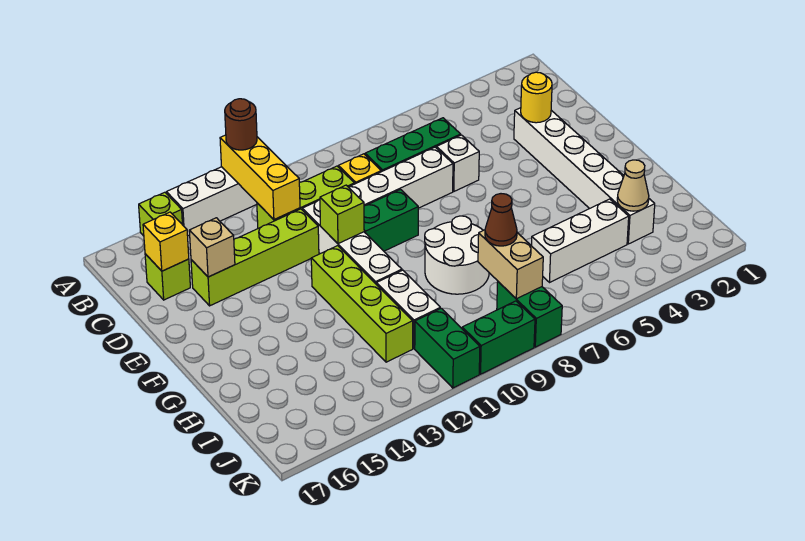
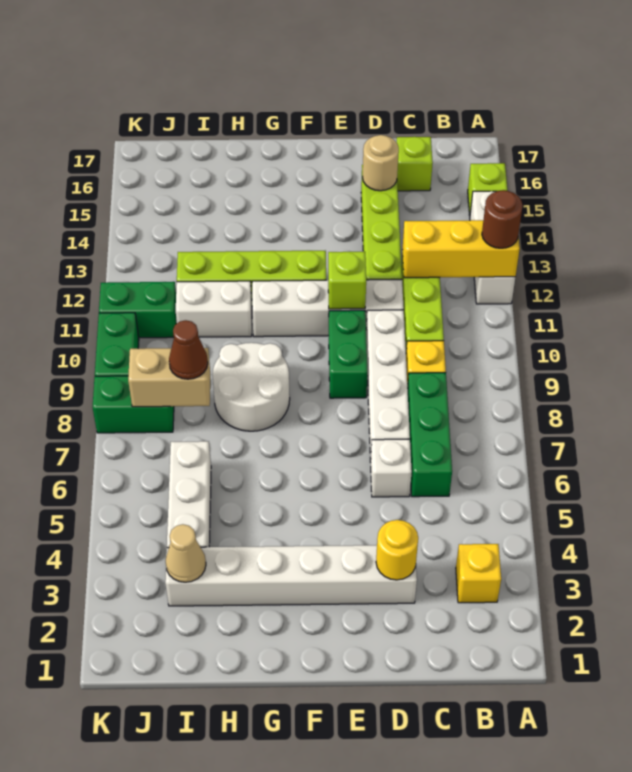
yellow 1x1 brick [143,212,189,271] -> yellow 1x1 brick moved to [456,544,501,603]
tan 1x1 brick [189,218,235,277] -> tan 1x1 round brick [363,135,399,191]

